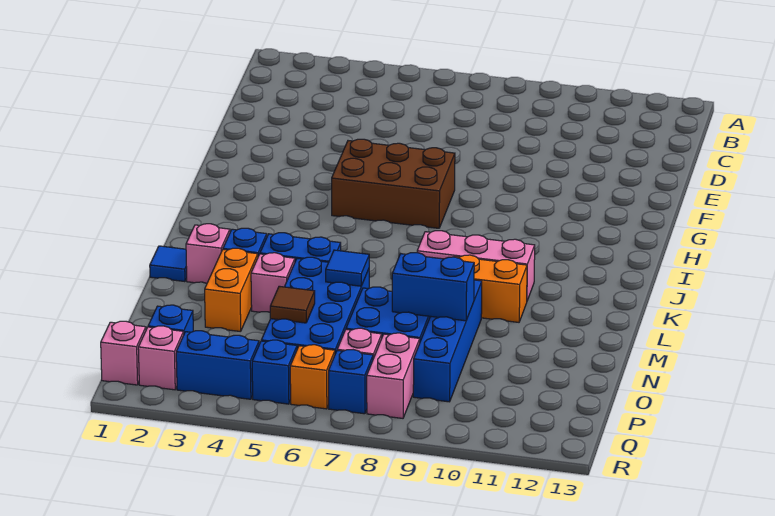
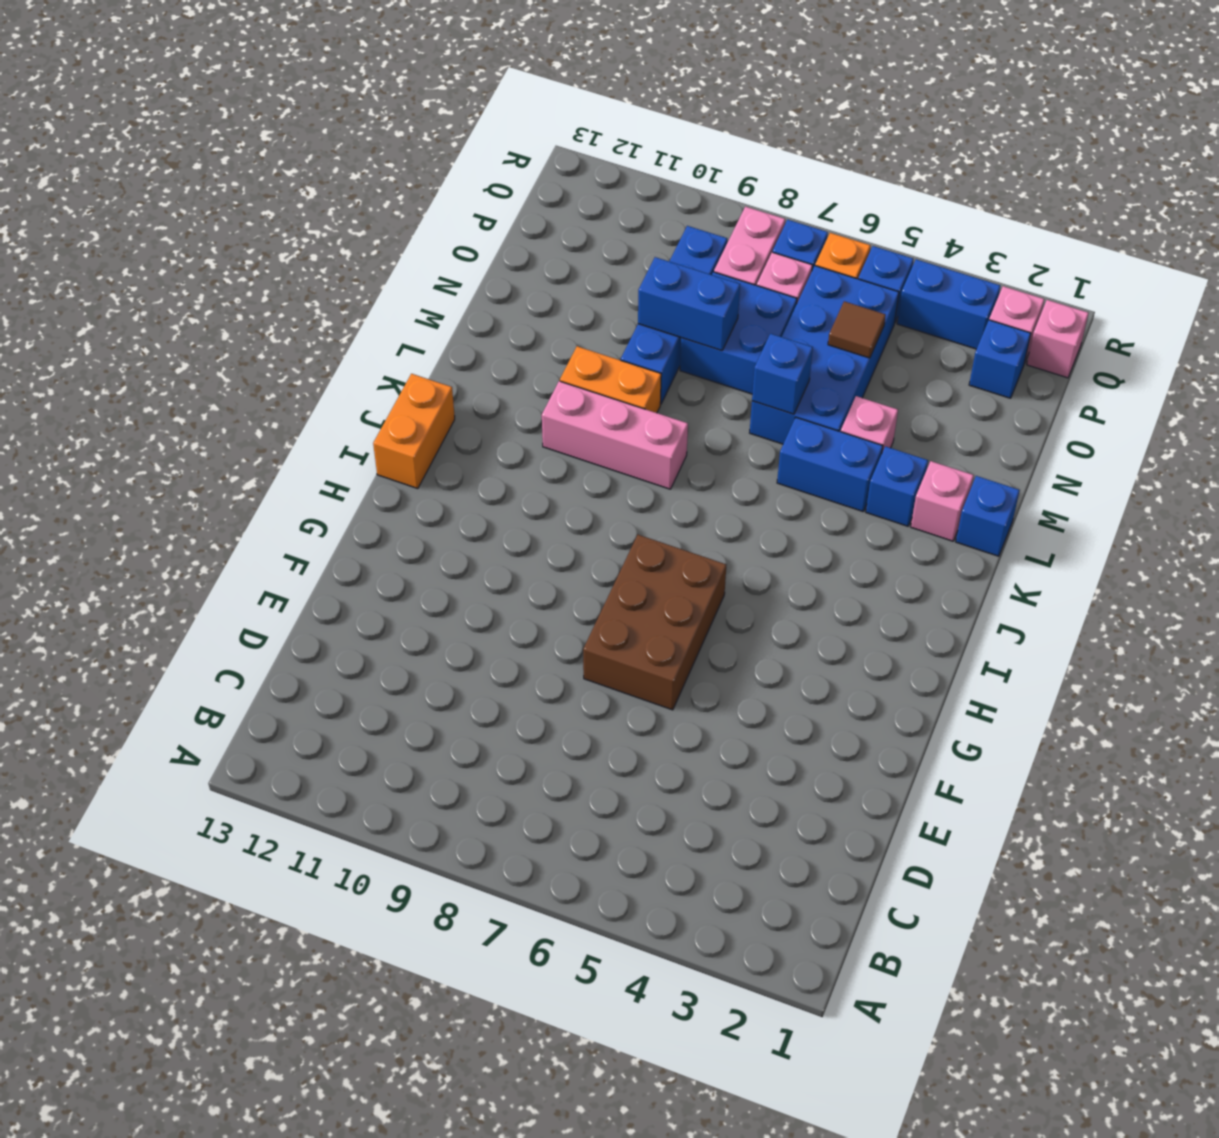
brown 2x3 brick [332,139,455,228] -> brown 2x3 brick turned to [583,535,726,710]
blue 1x1 tile [150,246,187,282] -> blue 1x1 brick [956,476,1020,556]
orange 1x2 brick [205,248,258,332] -> orange 1x2 brick moved to [373,374,455,489]
blue 1x1 tile [326,250,369,286] -> blue 1x1 brick [752,334,813,414]

